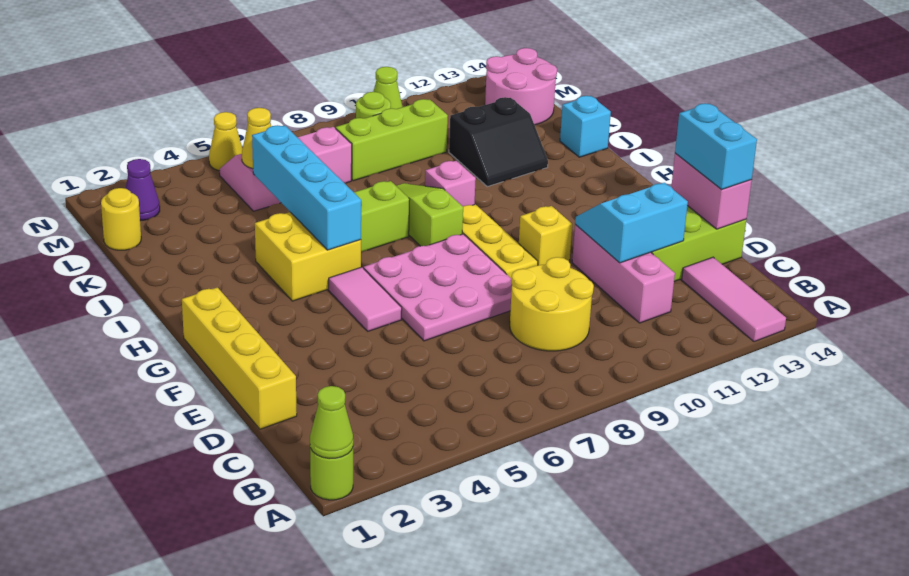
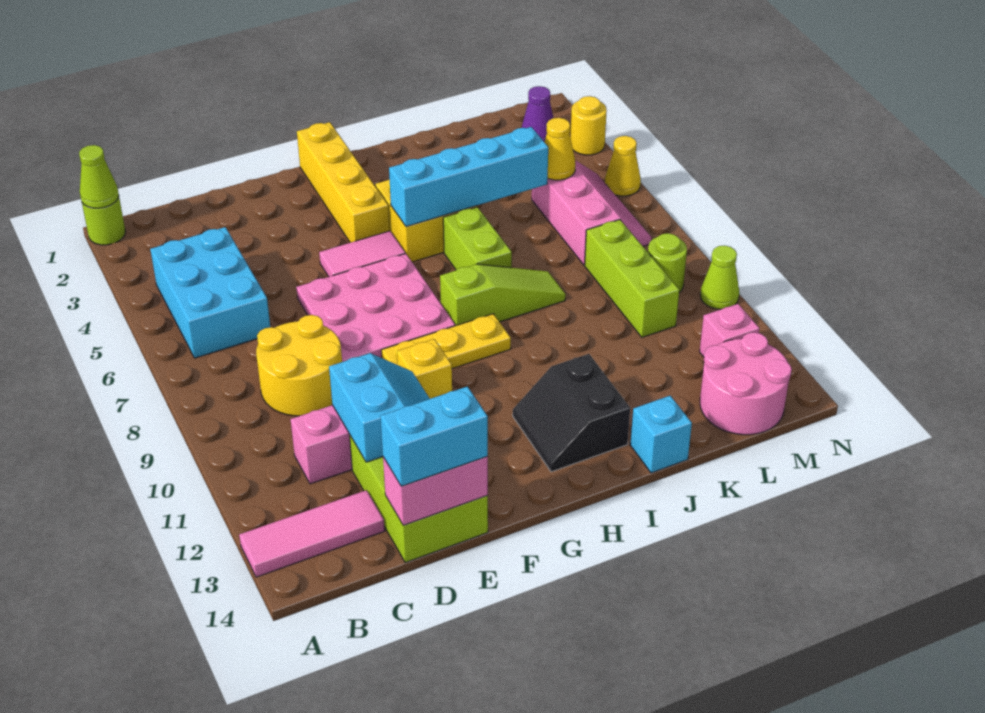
none -> cyan 2x3 brick [150,227,270,358]
yellow 1x4 brick [182,287,297,429] -> yellow 1x4 brick turned to [297,122,390,243]
pink 1x1 brick [425,161,476,206] -> pink 1x1 brick moved to [700,304,759,357]
black 2x2 slope [449,97,548,187] -> black 2x2 slope moved to [513,354,630,472]
yellow 1x1 round brick [101,188,141,250] -> yellow 1x1 round brick moved to [570,96,607,155]

